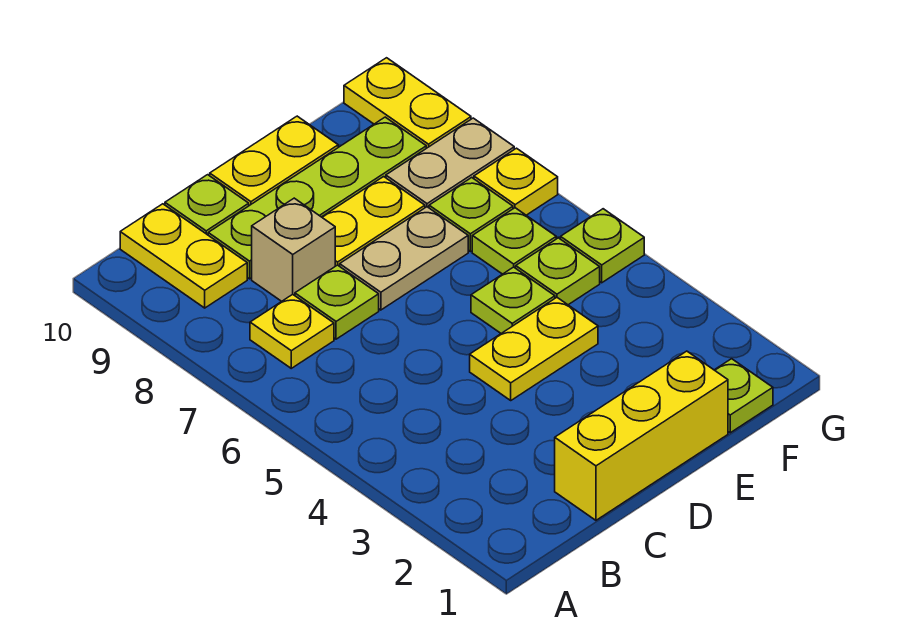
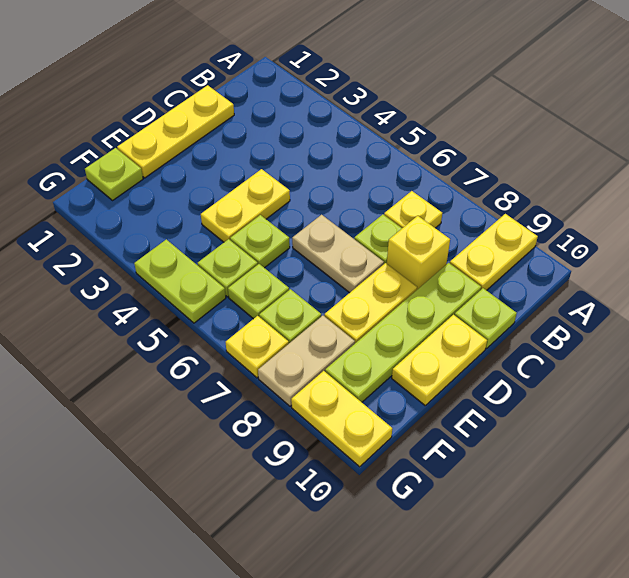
yellow 1x2 plate [120,204,247,308] -> yellow 1x2 plate turned to [450,214,538,290]
yellow 1x3 brick [555,351,728,520] -> yellow 1x3 plate [117,85,234,178]
tan 1x1 brick [252,198,335,301] -> yellow 1x1 brick [387,216,450,289]
tan 1x2 plate [340,207,468,310] -> tan 1x2 plate turned to [292,215,384,293]
lime 1x1 plate [561,209,644,283] -> lime 1x2 plate [134,239,226,323]

